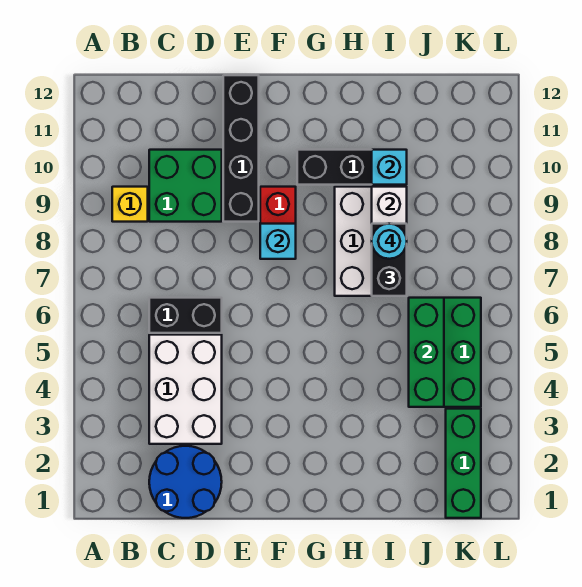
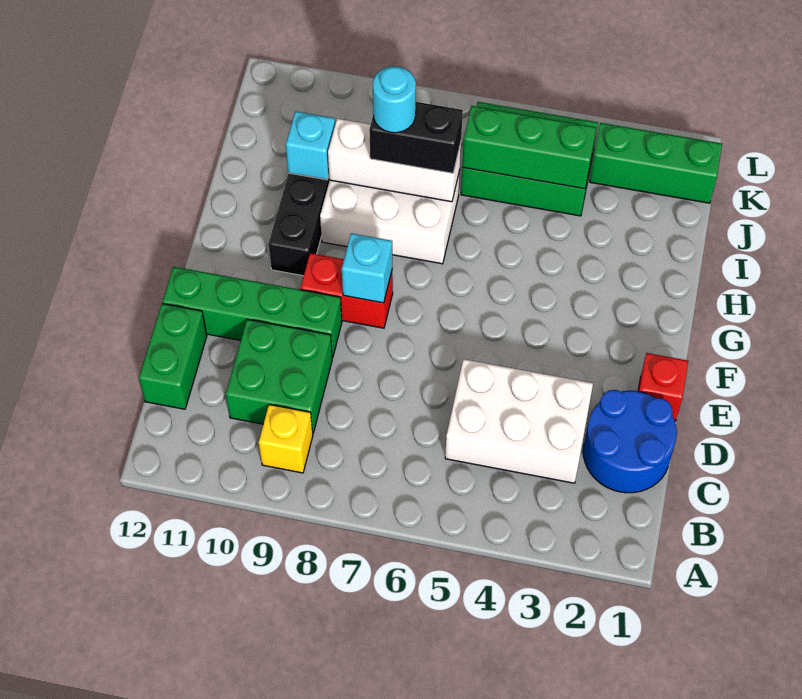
black 1x2 brick [149,298,222,333] -> none
none -> green 1x2 brick [139,304,207,409]
none -> red 1x1 brick [638,353,688,421]
black 1x4 brick [223,75,259,222] -> green 1x4 brick [162,267,342,358]

